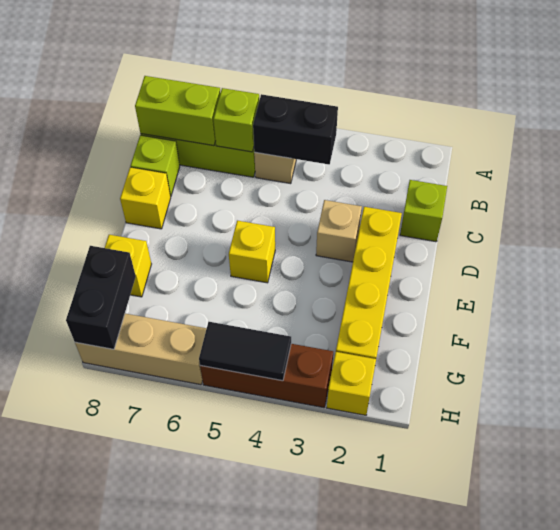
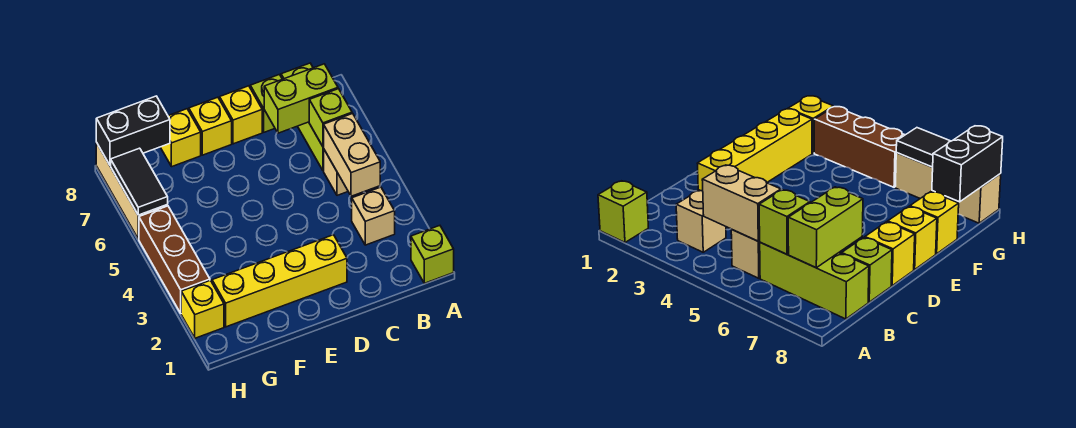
black 1x2 brick [253,94,338,164] -> tan 1x2 brick [324,114,380,196]
lime 1x2 brick [135,76,220,146] -> lime 1x2 brick turned to [264,64,338,133]
lime 1x1 brick [400,180,447,242] -> lime 1x1 brick moved to [411,226,454,283]
tan 1x1 brick [316,200,362,262] -> tan 1x1 brick moved to [352,187,395,245]
yellow 1x1 brick [229,221,275,283] -> yellow 1x1 brick moved to [189,97,232,155]
black 1x2 tile [199,322,291,381] -> black 1x2 tile moved to [111,148,168,215]

